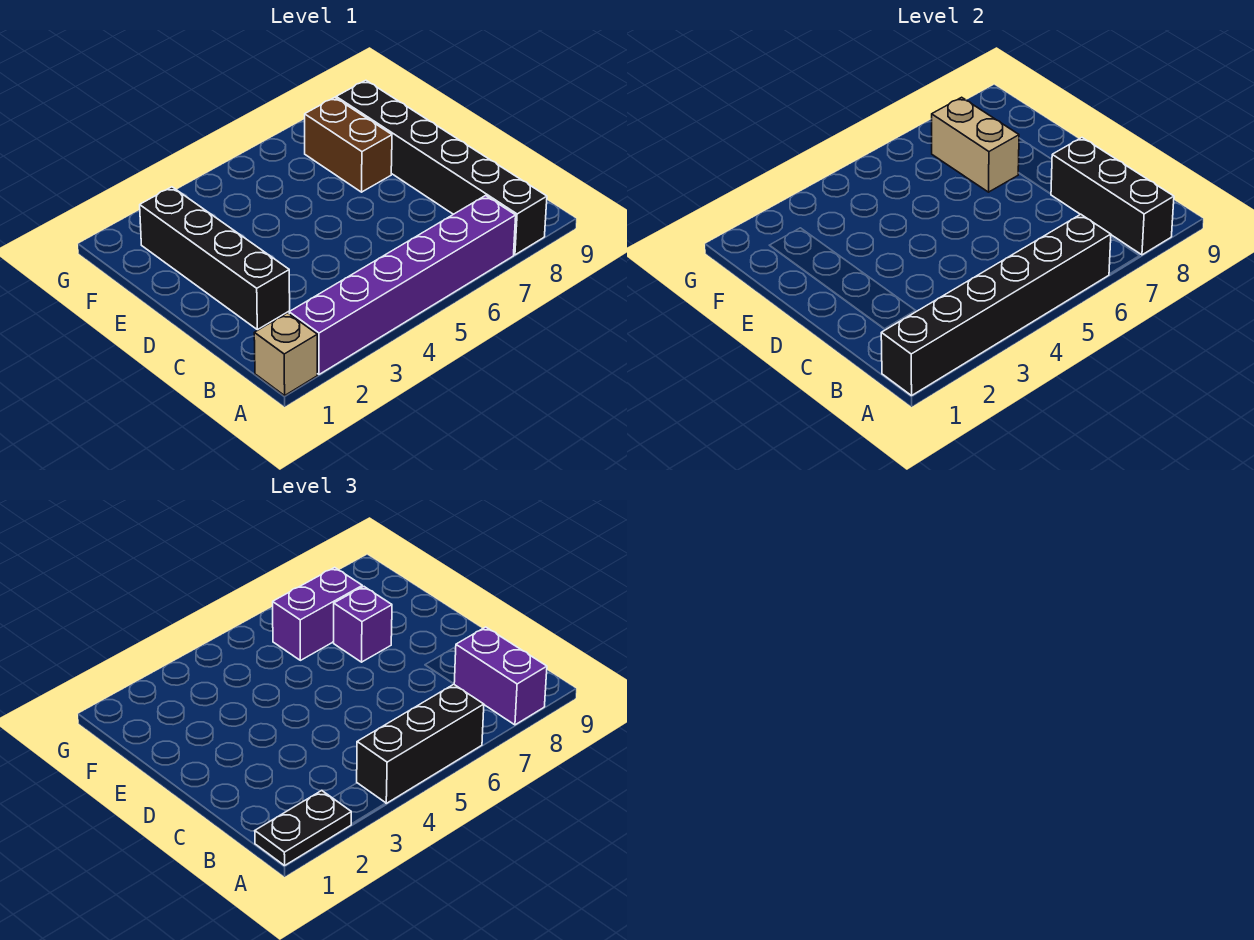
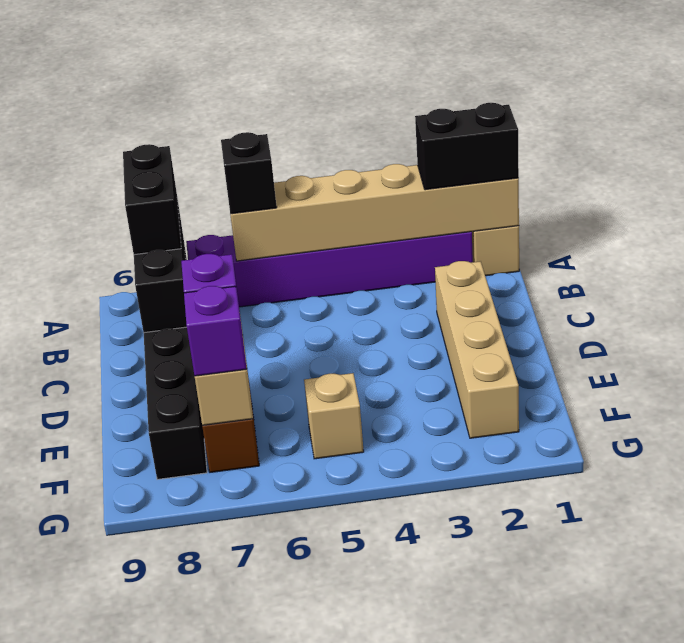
black 1x6 brick [881,214,1111,396] -> tan 1x6 brick [230,164,519,261]
black 1x2 plate [255,790,351,866] -> black 1x2 brick [415,103,519,190]
black 1x3 brick [357,684,484,803] -> black 1x1 brick [221,132,277,214]
purple 1x2 brick [454,627,547,725] -> black 1x2 brick [123,144,181,255]
black 1x4 brick [140,187,290,330] -> tan 1x4 brick [435,261,519,438]
none -> tan 1x1 brick [304,373,364,459]
purple 1x2 brick [273,567,362,660] -> purple 1x1 brick [184,286,247,376]

